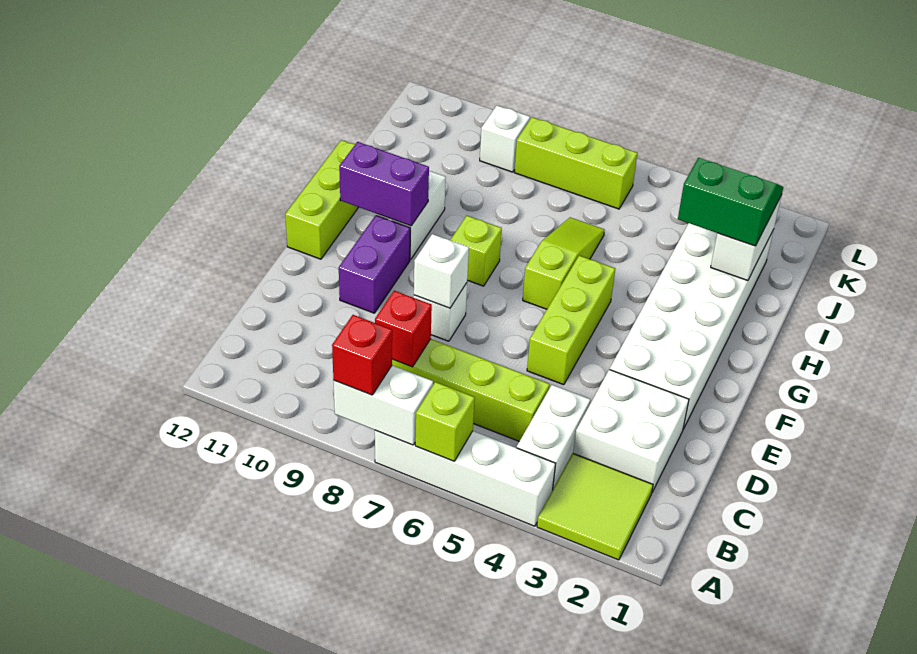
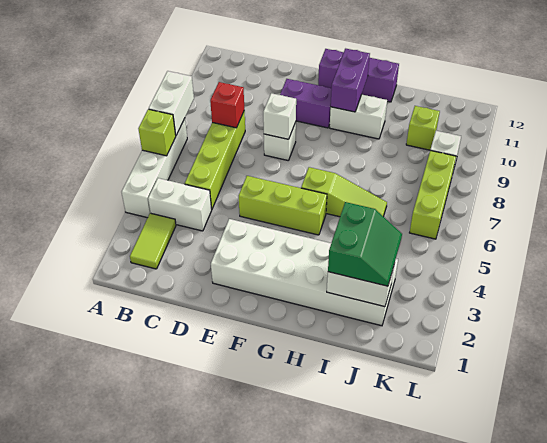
lime 2x2 tile [537,454,653,560] -> lime 1x2 tile [130,213,176,269]
red 1x1 brick [332,315,392,395] -> none
white 2x2 brick [573,369,689,492] -> none
lime 1x3 brick [285,140,358,259] -> purple 1x3 brick [318,49,399,102]
lime 1x1 brick [450,216,502,286] -> lime 1x1 brick moved to [406,106,440,150]

